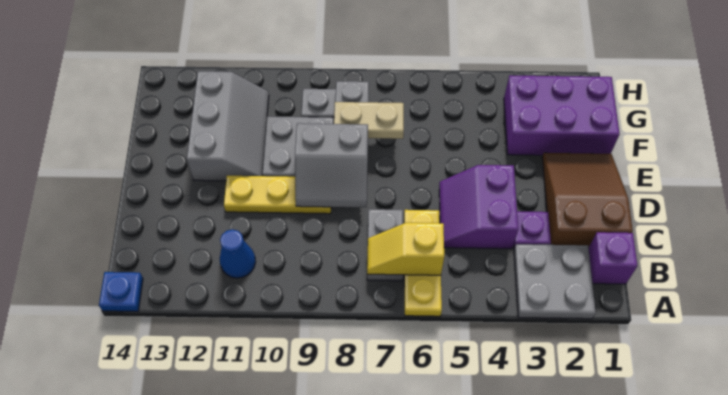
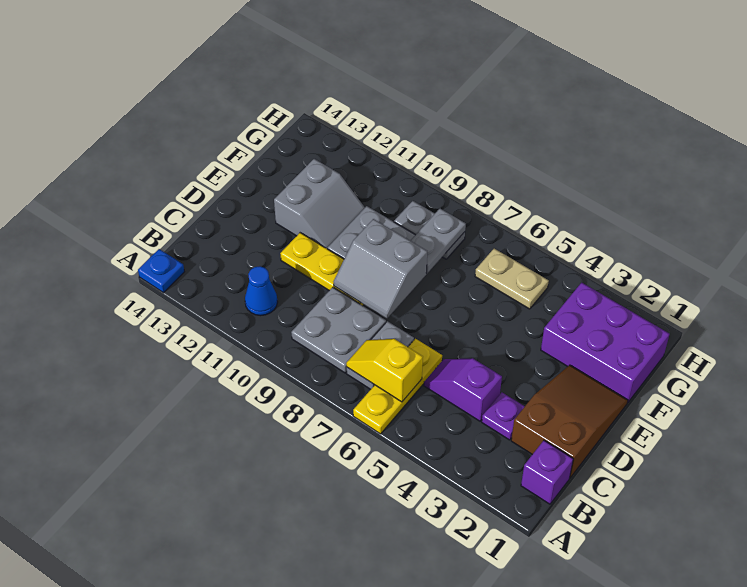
grey 2x2 plate [514,244,596,319] -> grey 2x2 plate moved to [291,287,386,373]
purple 2x2 slope [439,165,518,249] -> purple 1x2 slope [424,358,502,421]
grey 2x3 slope [187,71,269,181] -> grey 2x2 slope [274,159,365,249]
tan 1x2 plate [334,102,404,139] -> tan 1x2 plate moved to [475,249,549,309]

